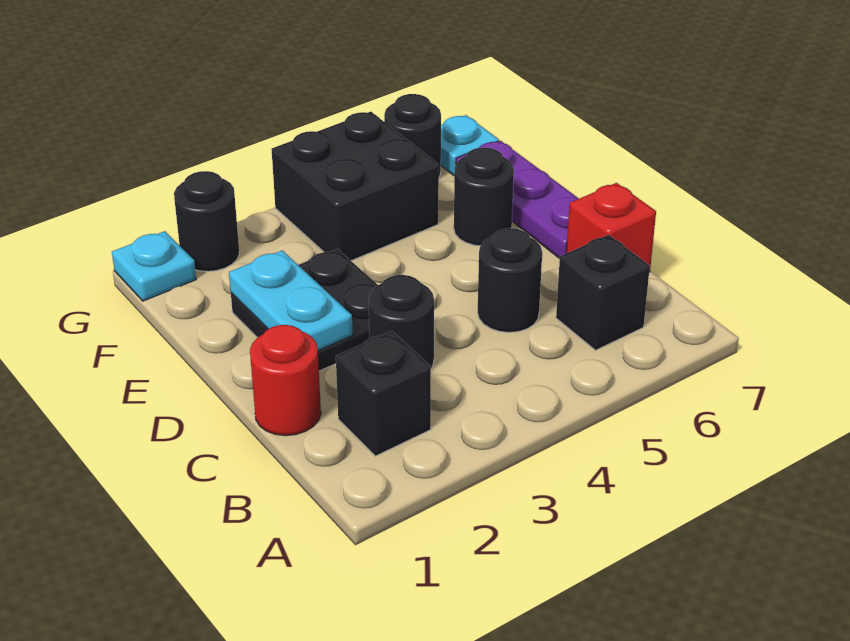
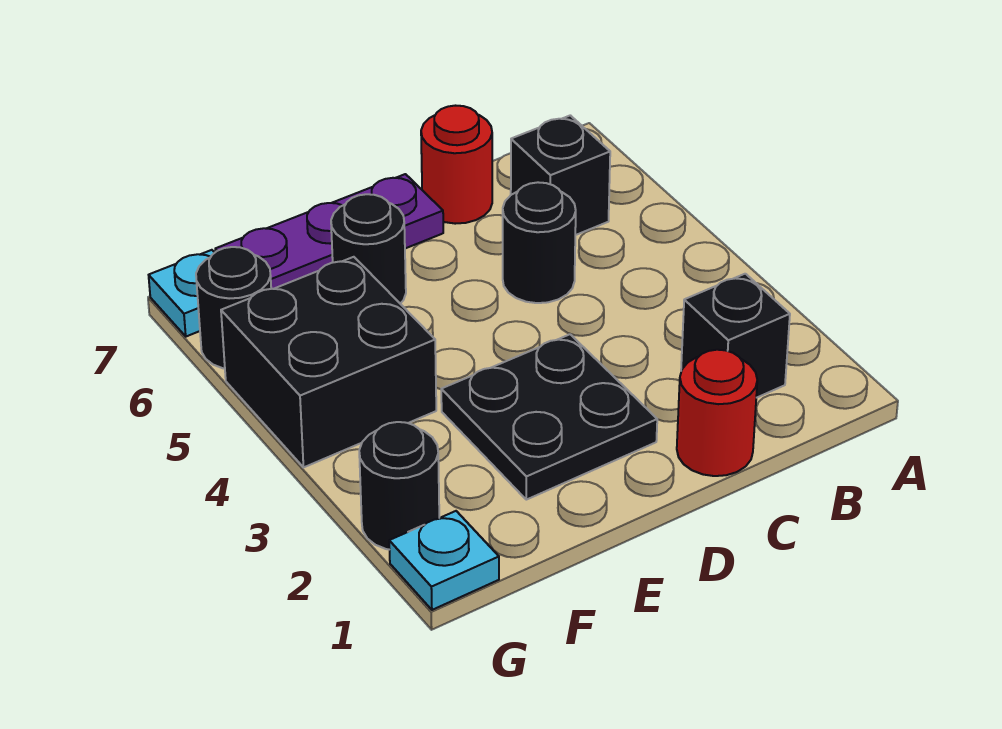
black 1x1 round brick [369,275,434,369] -> none
red 1x1 brick [567,183,656,272] -> red 1x1 round brick [421,106,492,224]
cyan 1x2 plate [229,250,353,350] -> none

